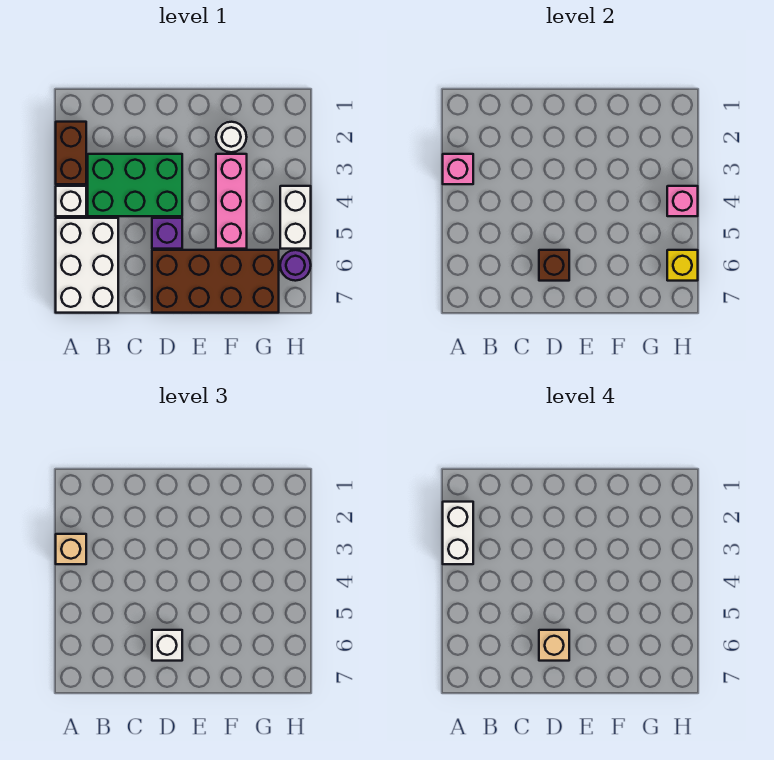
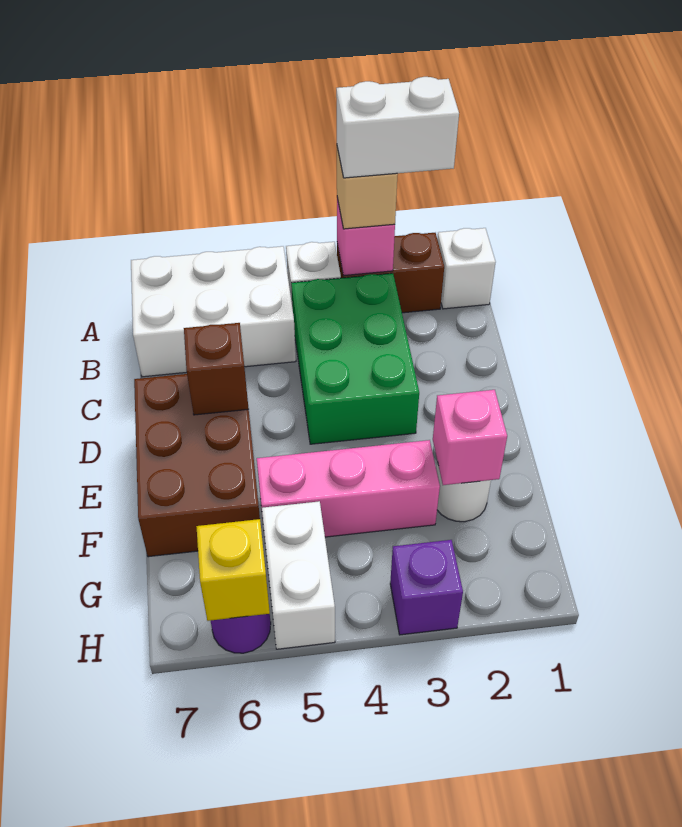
purple 1x1 brick [152,218,182,249] -> purple 1x1 brick moved to [390,540,463,635]
brown 2x4 brick [152,250,279,313] -> brown 2x3 brick [134,374,260,557]
white 1x1 brick [152,630,182,661] -> white 1x1 brick moved to [437,228,496,309]
tan 1x1 brick [539,630,569,661] -> none
white 1x2 brick [280,186,311,249] -> white 1x2 brick turned to [262,501,335,649]
pink 1x1 brick [667,186,698,216] -> pink 1x1 brick moved to [433,390,507,485]

